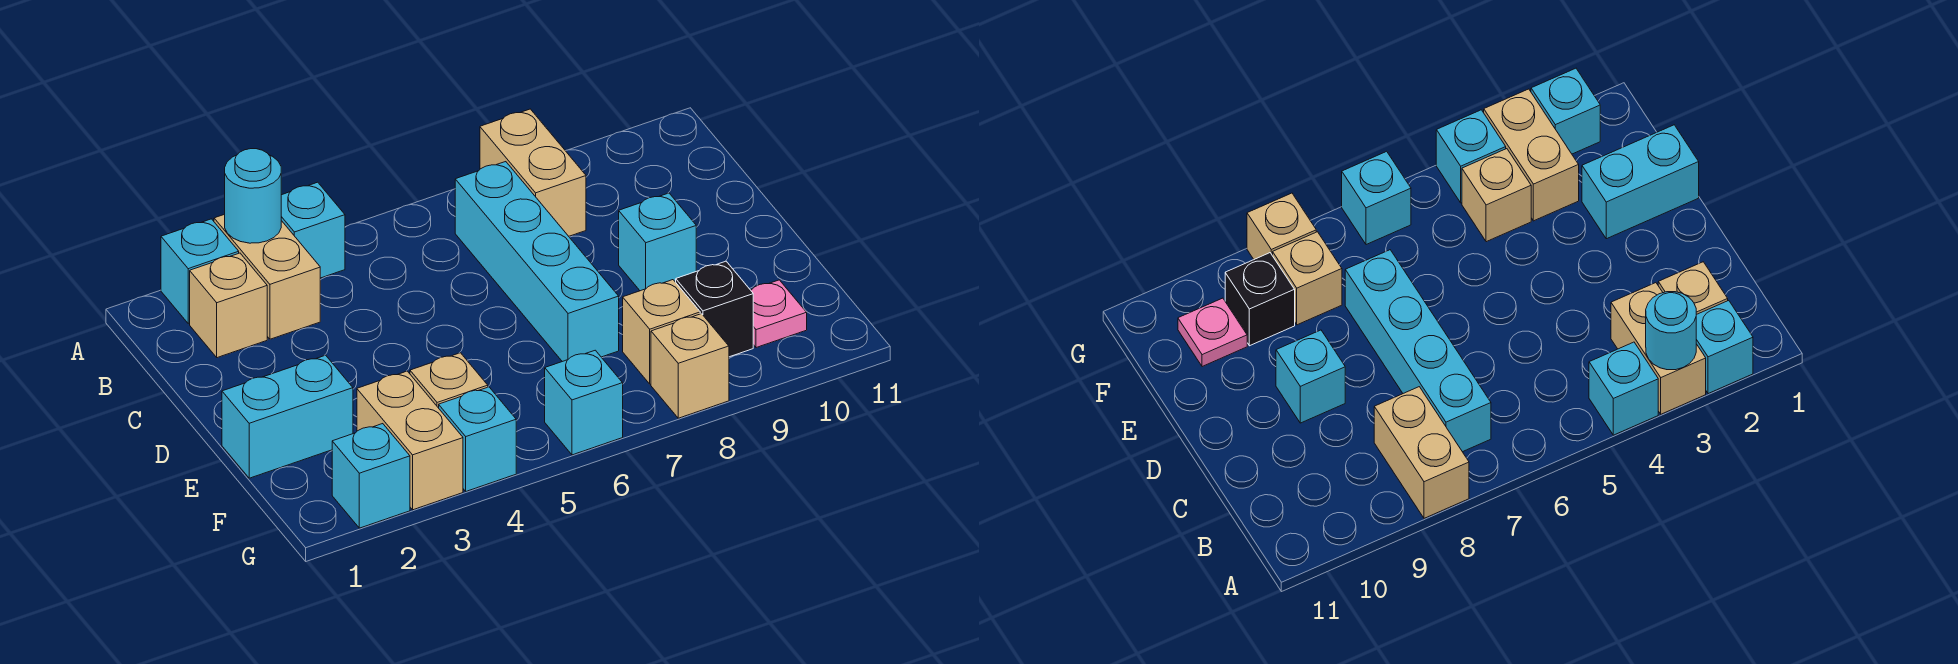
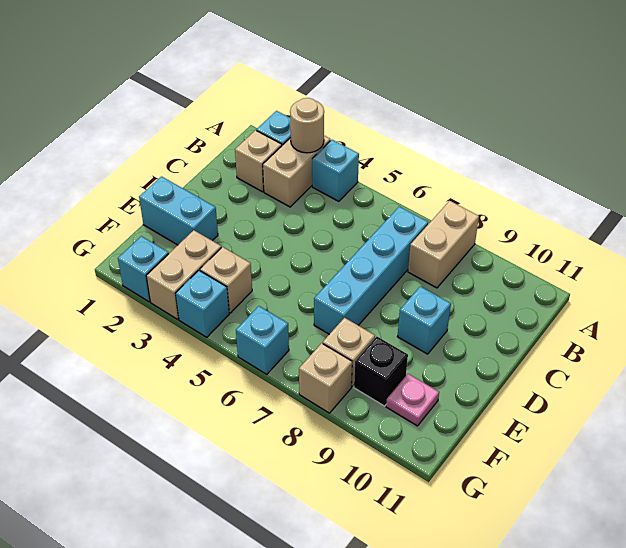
cyan 1x1 round brick [225,149,281,243] -> tan 1x1 round brick [290,98,324,153]

